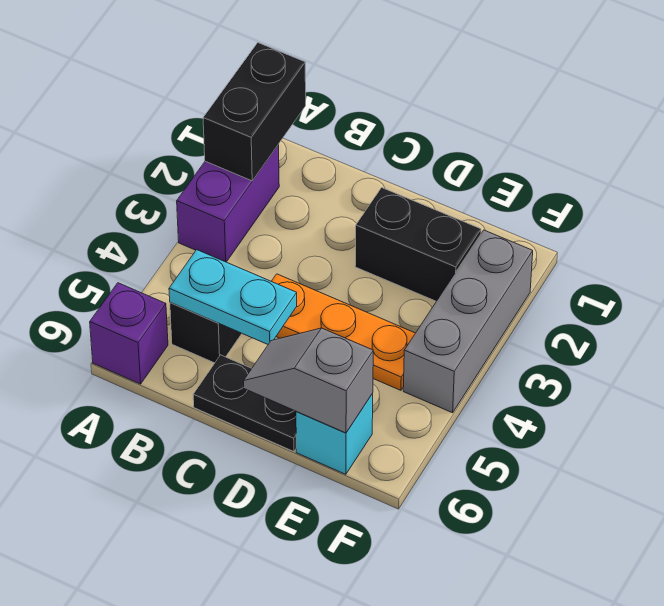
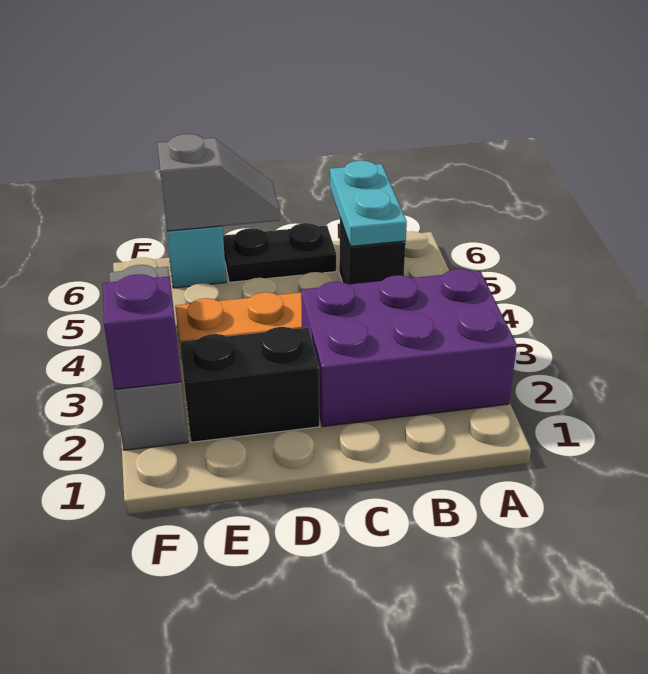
black 1x2 brick [203,43,306,181] -> none
purple 1x2 brick [177,145,279,262] -> purple 2x3 brick [301,269,517,426]
purple 1x1 brick [90,283,168,384] -> purple 1x1 brick moved to [103,274,181,390]
cyan 1x2 plate [169,250,297,344] -> cyan 1x2 plate turned to [330,161,407,246]

